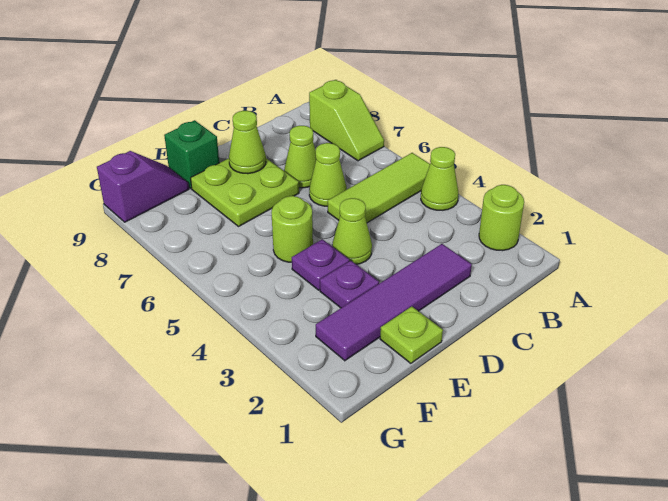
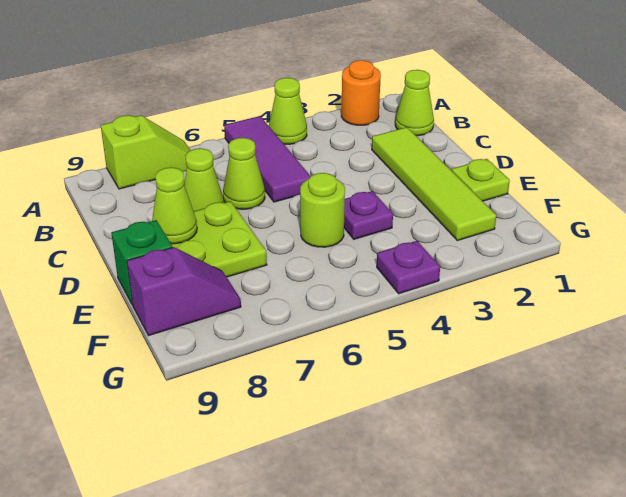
lime 1x1 round brick [479,185,524,251] -> orange 1x1 round brick [341,60,381,125]
lime 1x3 tile [328,153,430,223] -> purple 1x3 tile [224,116,311,202]
purple 1x4 tile [316,244,472,361] -> lime 1x4 tile [372,127,496,241]
lime 1x1 cone [332,198,372,264] -> lime 1x1 cone moved to [395,70,434,136]
purple 1x1 plate [320,261,379,308] -> purple 1x1 plate moved to [377,241,440,294]
purple 1x2 slope [97,151,189,222] -> purple 1x2 slope turned to [127,247,241,336]

